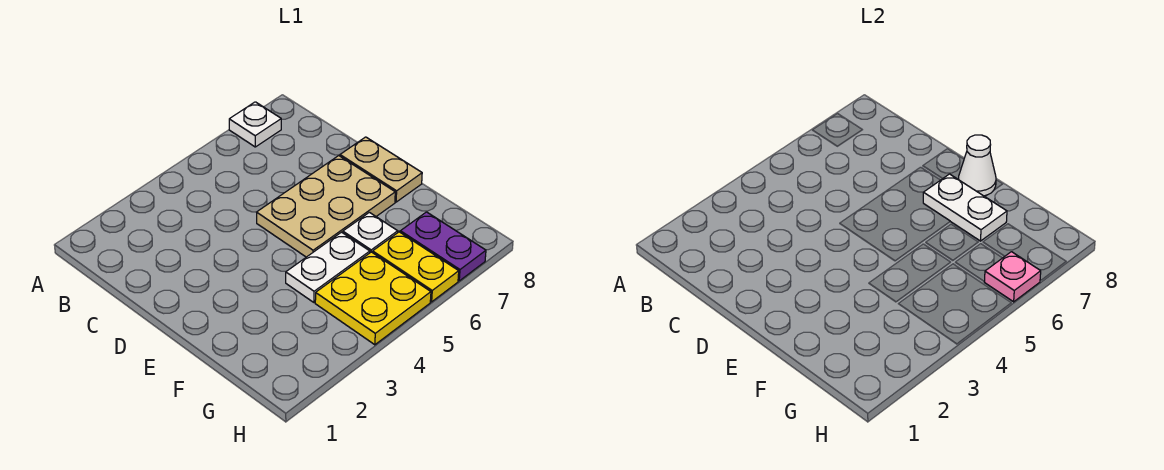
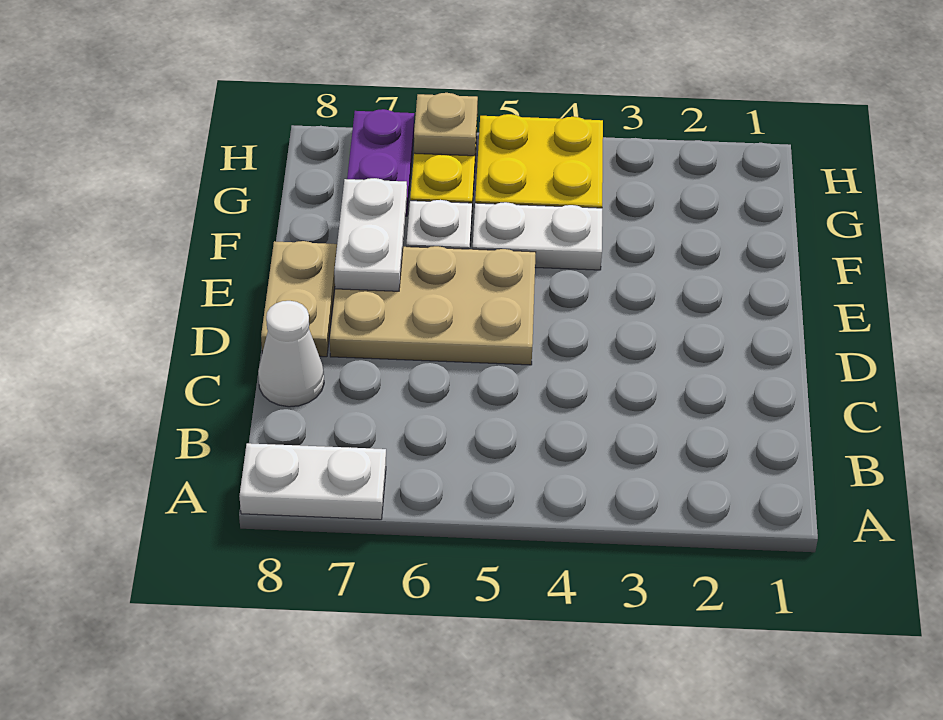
white 1x1 plate [229,102,281,147] -> white 1x2 plate [239,443,386,520]
white 1x1 cone [958,135,996,196] -> white 1x1 cone moved to [258,301,324,407]
pink 1x1 plate [984,252,1041,302] -> tan 1x1 plate [414,93,478,156]

